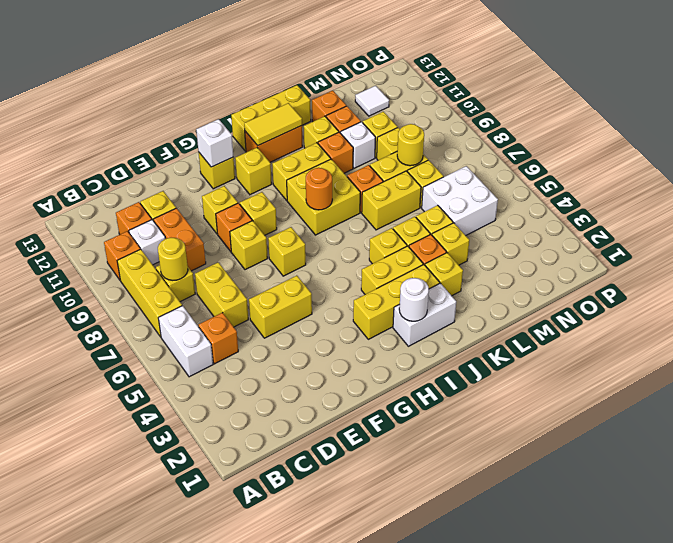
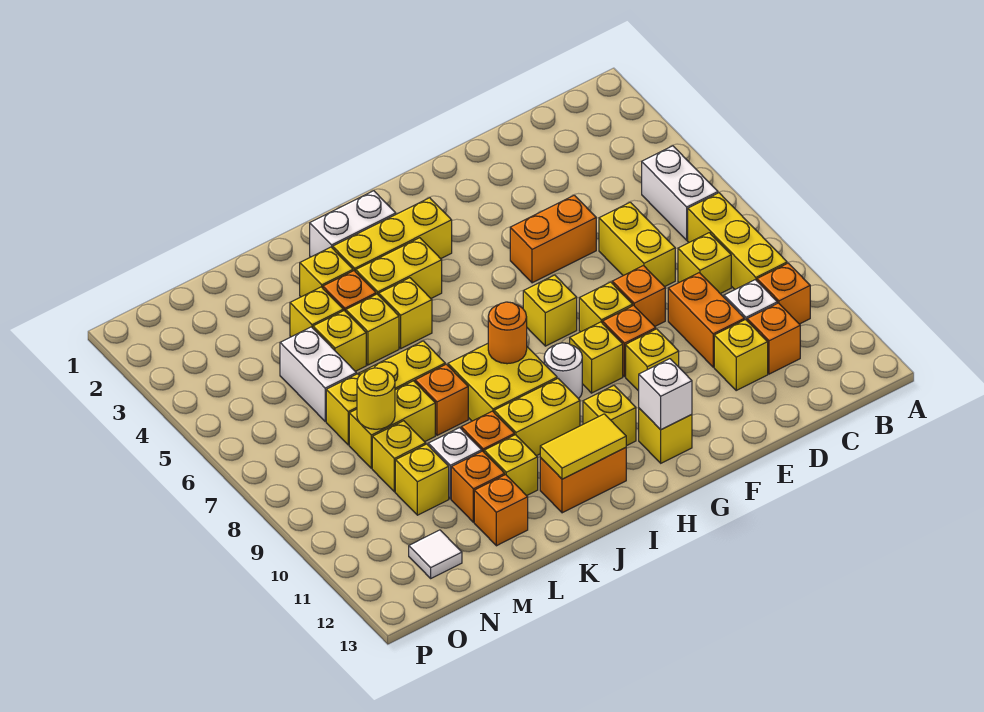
orange 1x1 brick [198,313,238,364] -> orange 1x1 brick moved to [612,266,665,326]
yellow 1x1 round brick [158,238,188,280] -> none
yellow 1x2 brick [249,276,312,338] -> orange 1x2 brick [510,195,596,283]
white 1x1 round brick [399,278,429,321] -> white 1x1 round brick moved to [544,343,582,399]
yellow 1x3 brick [231,85,311,151] -> none
white 2x2 brick [422,166,498,235] -> white 1x2 brick [280,327,356,421]

